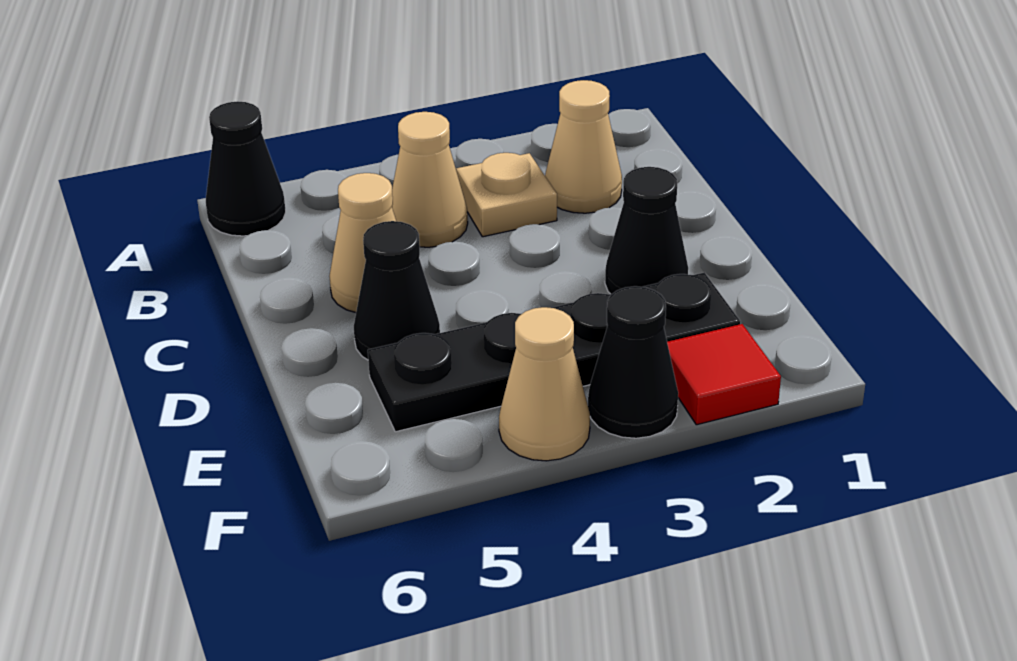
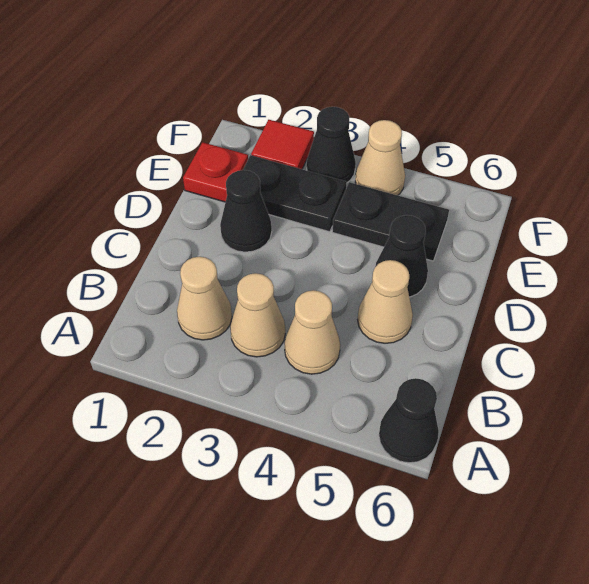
tan 1x1 plate [456,153,557,237] -> tan 1x1 cone [230,273,285,357]
none -> red 1x1 plate [183,142,248,202]

